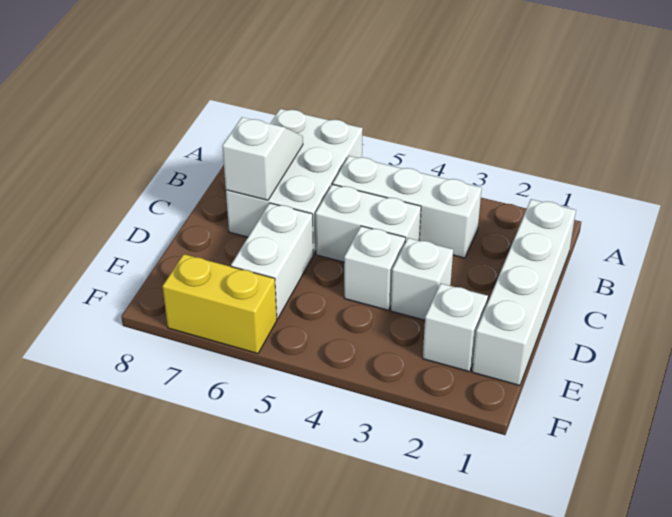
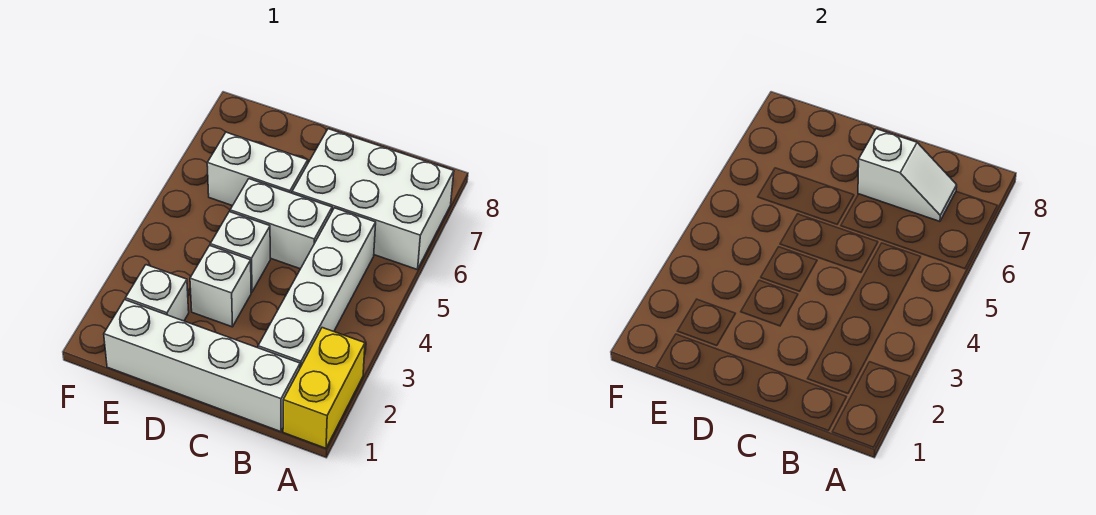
white 1x3 brick [333,156,482,258] -> white 1x4 brick [258,208,376,367]
white 1x2 brick [316,184,421,262] -> white 1x2 brick turned to [230,179,332,269]
yellow 1x2 brick [162,254,277,354] -> yellow 1x2 brick moved to [283,328,365,448]

